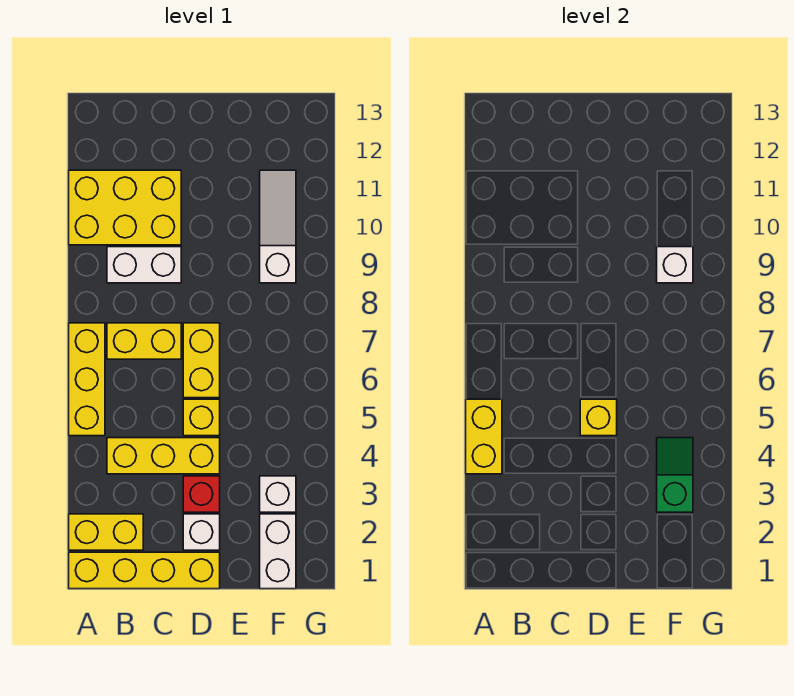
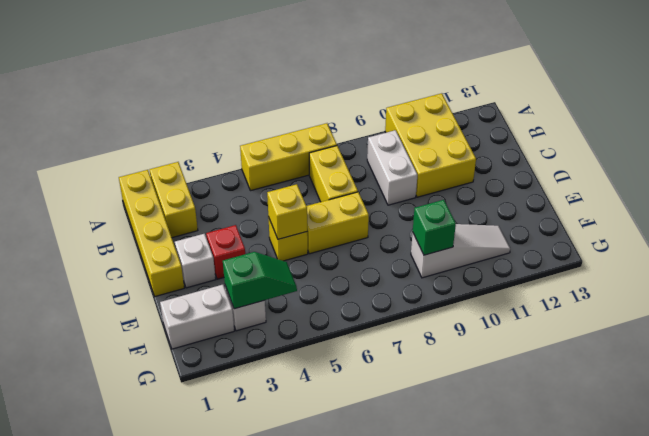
yellow 1x2 brick [466,399,502,474] -> none
yellow 1x3 brick [107,438,220,474] -> none
white 1x1 brick [657,247,693,283] -> green 1x1 brick [413,200,456,255]

